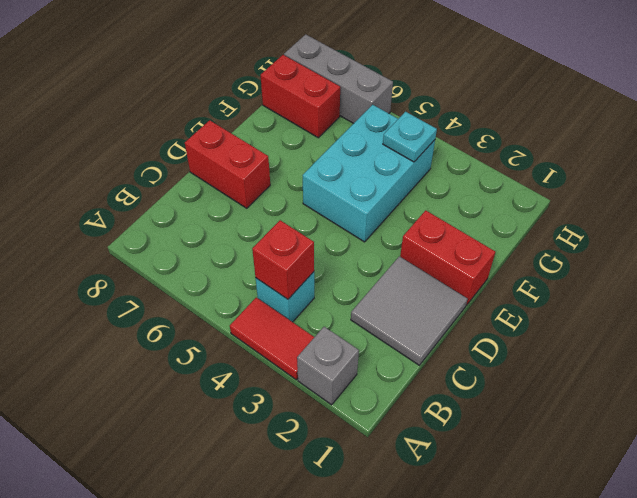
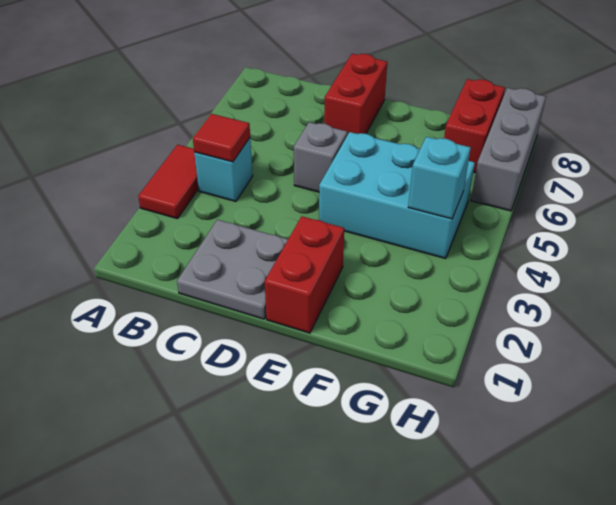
grey 1x1 brick [297,327,359,405] -> grey 1x1 brick moved to [294,122,347,192]
red 1x1 brick [252,220,314,299] -> red 1x1 tile [193,114,250,162]
grey 2x2 tile [351,256,468,365] -> grey 2x2 plate [177,220,288,319]
cyan 1x1 plate [383,112,437,162] -> cyan 1x1 brick [408,137,471,219]

